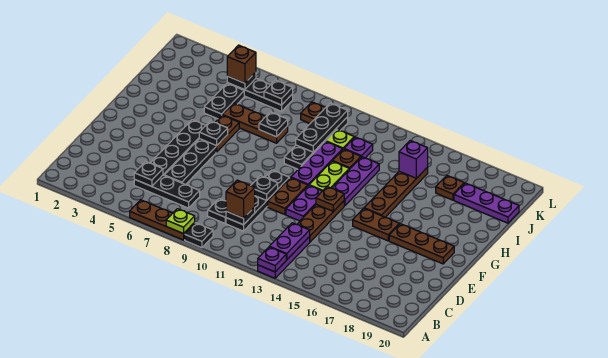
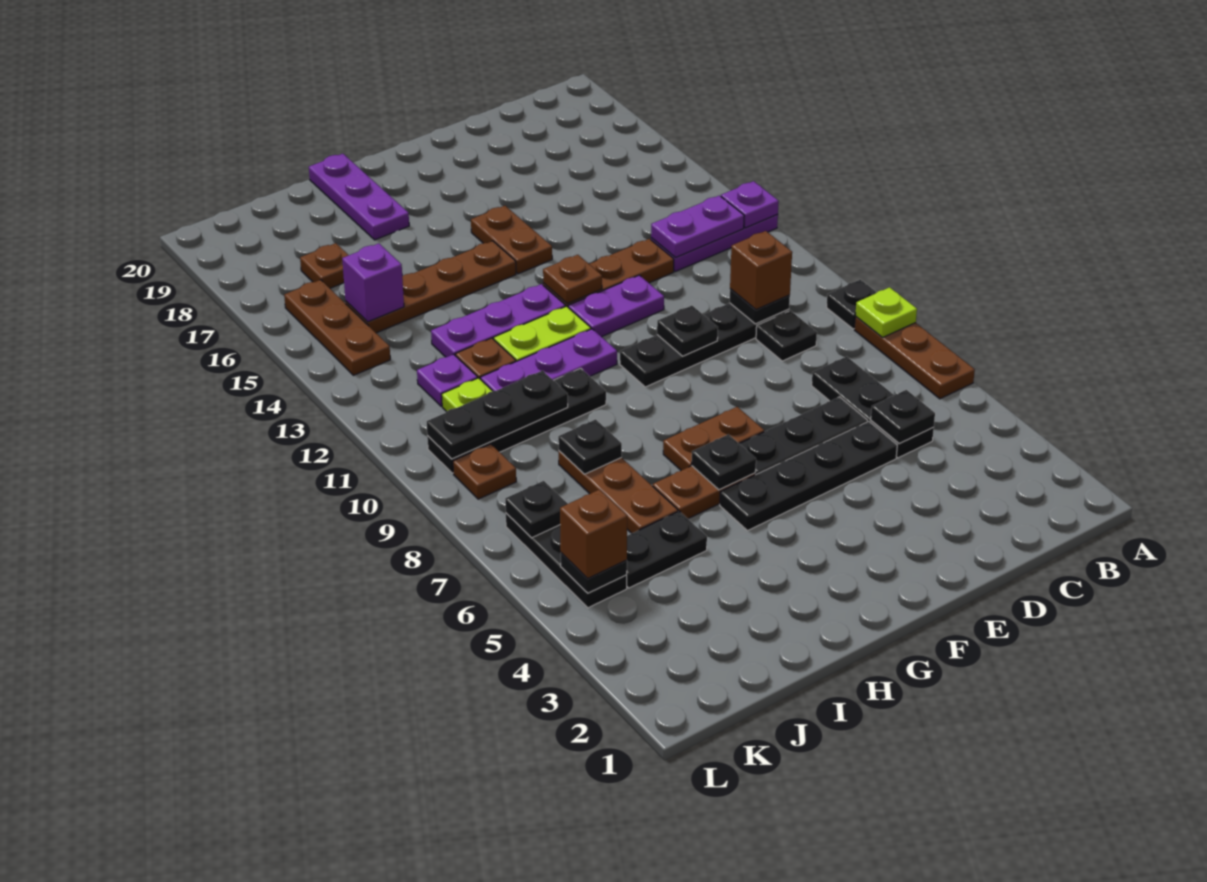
brown 1x2 plate [268,178,308,215] -> brown 1x2 plate moved to [663,407,765,470]
brown 1x3 plate [389,224,454,264] -> brown 1x3 plate moved to [284,280,390,375]
purple 1x3 plate [454,183,519,223] -> purple 1x3 plate moved to [309,154,409,240]

